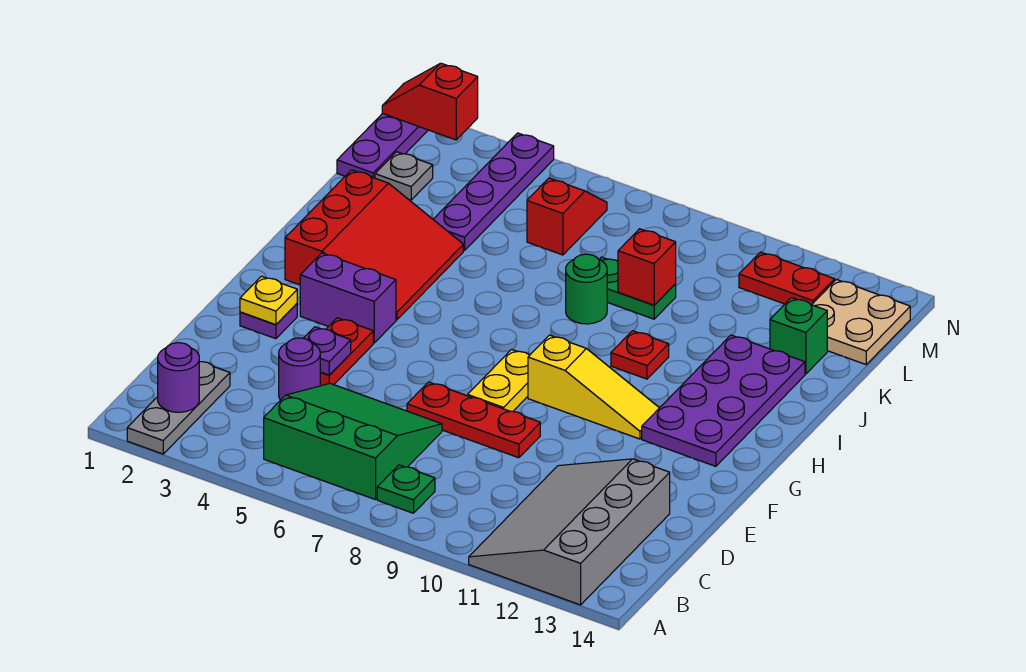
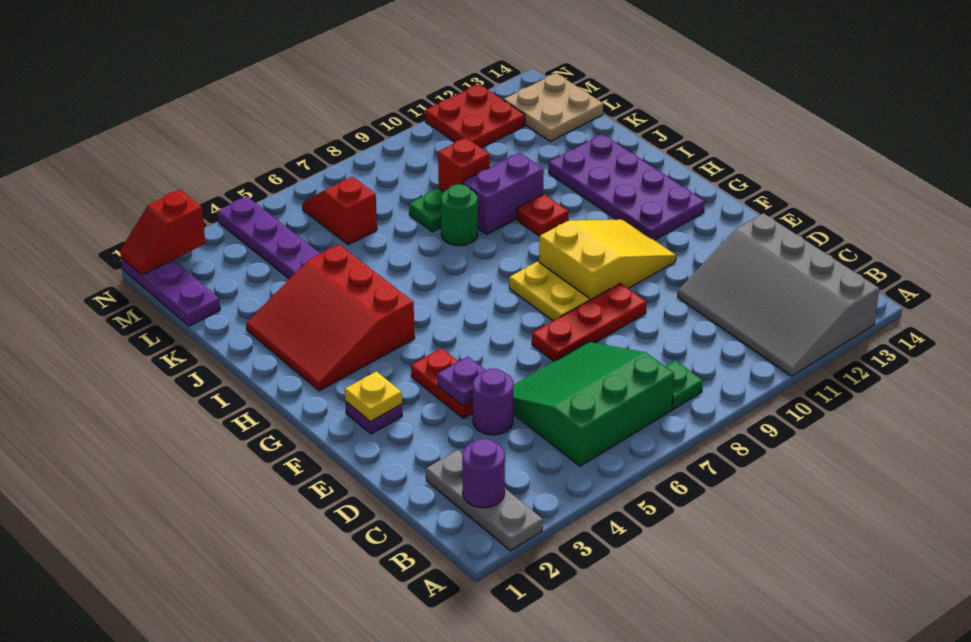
purple 1x2 brick [300,253,396,343] -> purple 1x2 brick moved to [463,153,544,234]
yellow 1x3 slope [528,335,659,439] -> yellow 2x3 slope [539,220,676,300]
red 3x3 slope [285,170,463,320] -> red 3x3 slope turned to [246,245,415,391]
green 1x1 brick [770,298,827,374] -> none
grey 1x1 plate [375,152,433,200] -> none
red 1x2 plate [739,252,835,305] -> red 2x2 plate [425,84,525,148]

